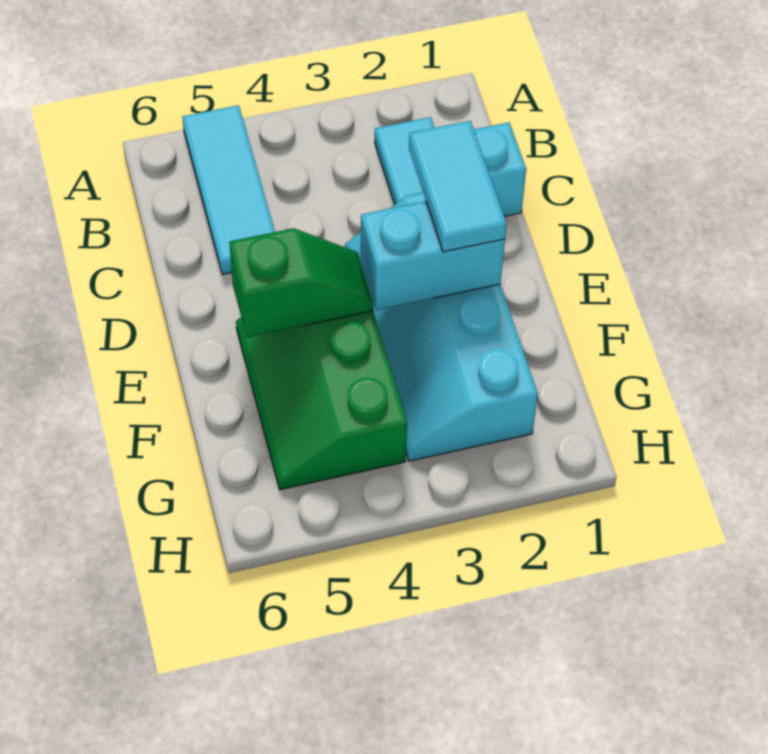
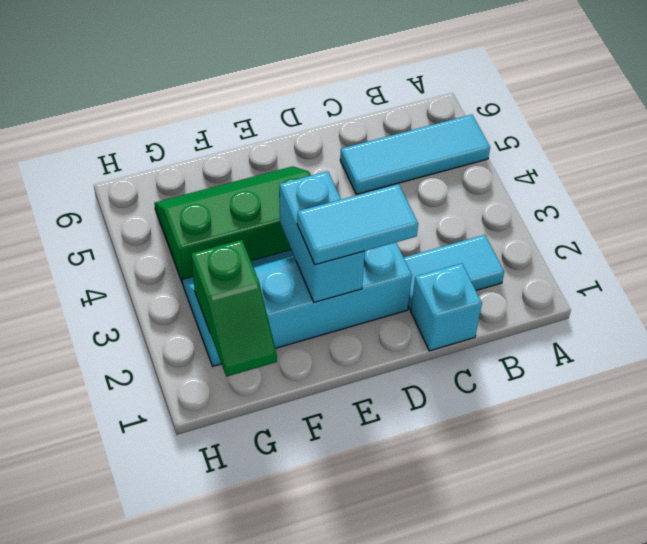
green 1x2 slope [229,228,373,337] -> green 1x2 slope moved to [191,240,277,377]

